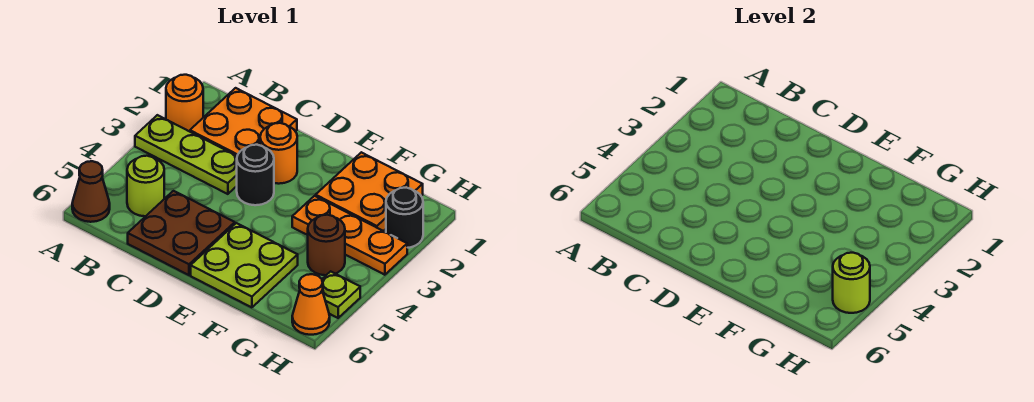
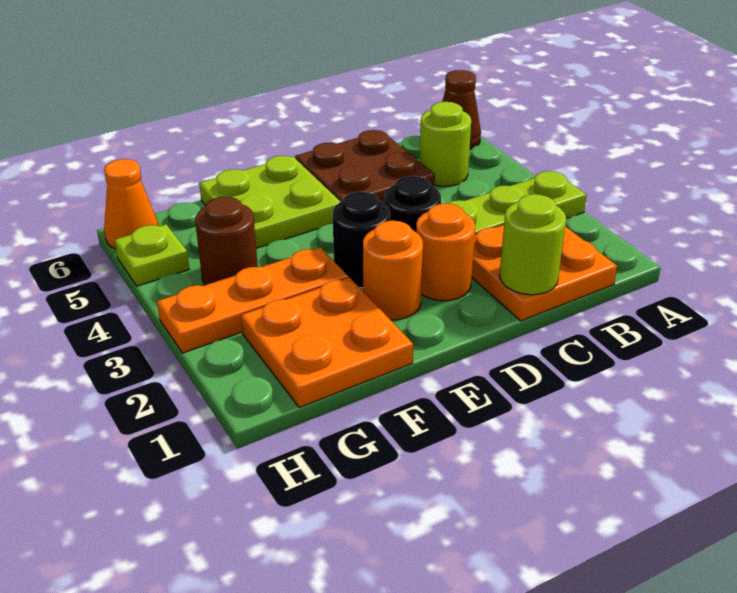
orange 1x1 round brick [166,75,203,132] -> orange 1x1 round brick moved to [363,221,423,320]
black 1x1 round brick [386,188,423,248] -> black 1x1 round brick moved to [333,192,390,288]
lime 1x1 round brick [833,253,870,313] -> lime 1x1 round brick moved to [499,194,566,295]

